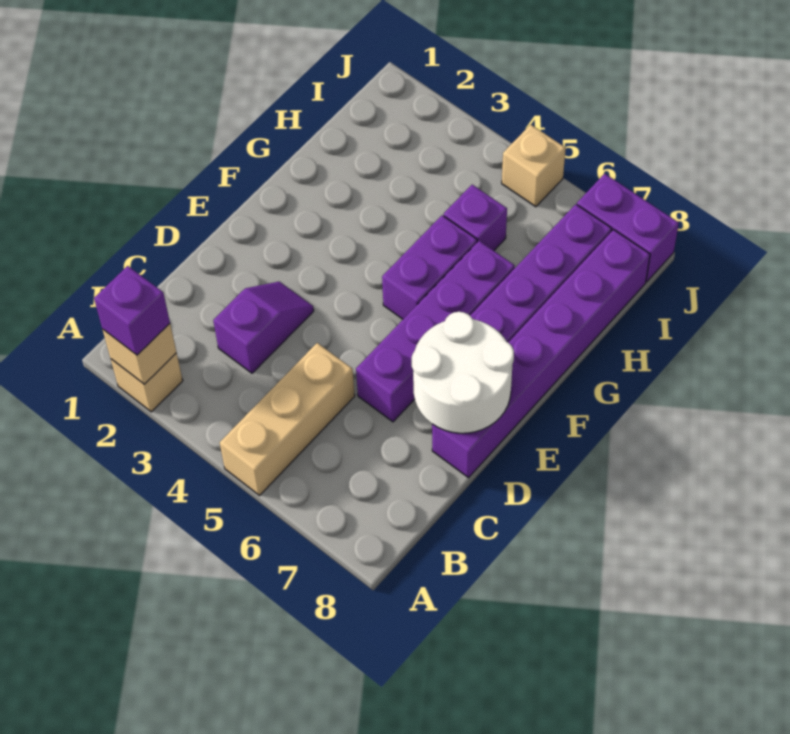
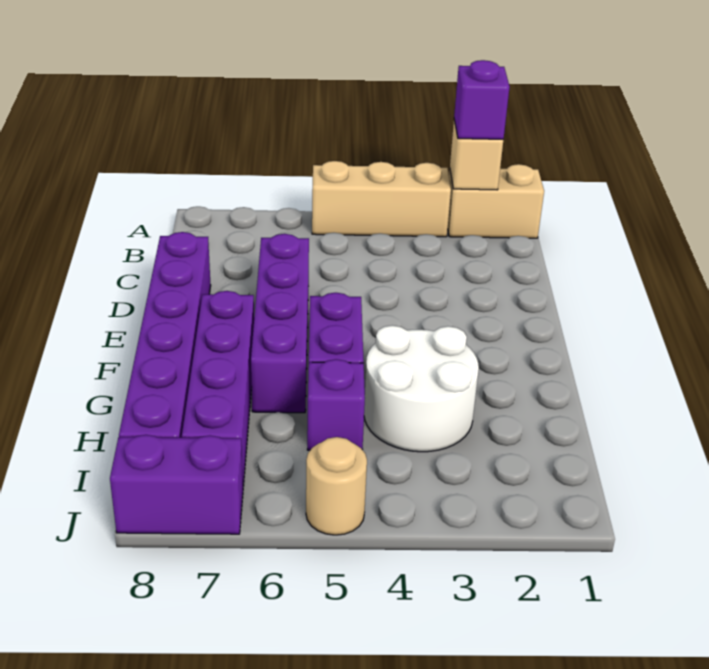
tan 1x1 brick [111,353,183,412] -> tan 1x2 brick [448,164,544,238]
tan 1x3 brick [220,343,355,495] -> tan 1x3 brick turned to [312,161,451,237]
purple 1x2 slope [213,282,314,373] -> none
white 2x2 round brick [412,312,514,433] -> white 2x2 round brick moved to [364,325,479,452]
tan 1x1 brick [502,125,566,207] -> tan 1x1 round brick [306,437,367,535]

